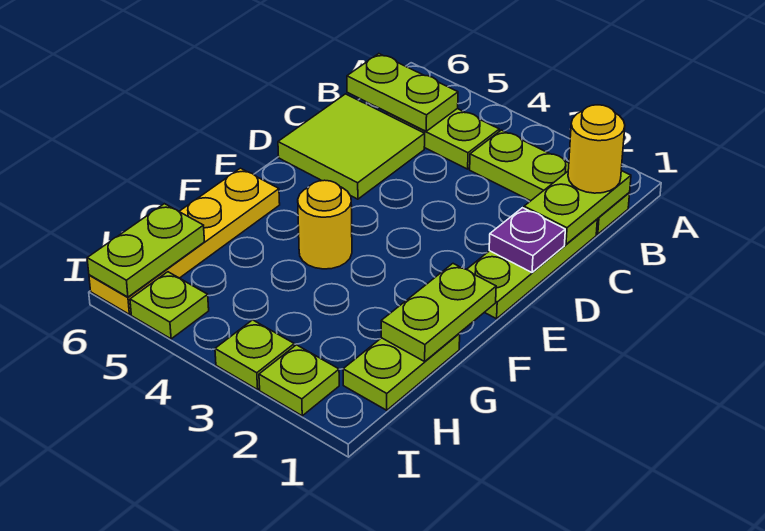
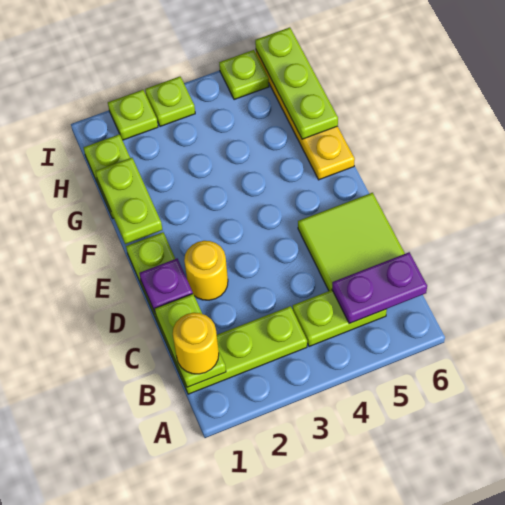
lime 1x2 plate [347,54,458,131] -> purple 1x2 plate [332,252,427,324]
yellow 1x1 round brick [298,180,352,269] -> yellow 1x1 round brick moved to [184,241,228,300]
lime 1x2 plate [87,204,205,297] -> lime 1x3 plate [255,27,338,139]

